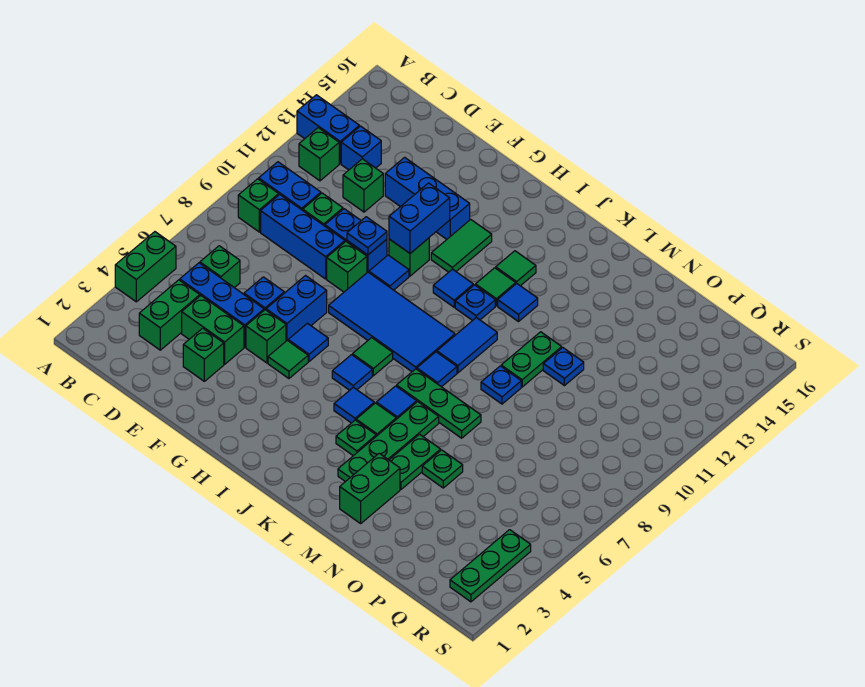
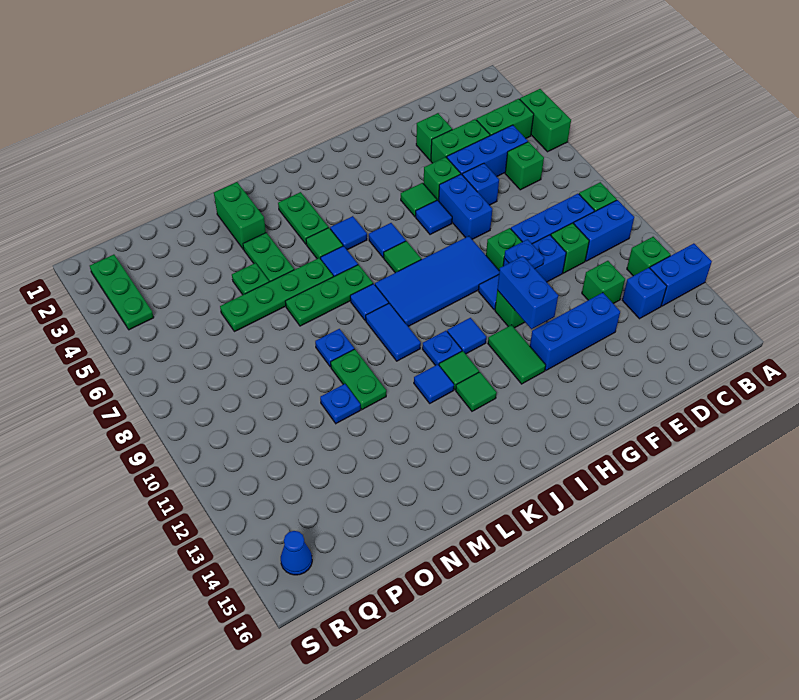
green 1x2 brick [139,280,200,350] -> green 1x2 brick turned to [476,99,534,138]
green 1x1 plate [336,420,376,456] -> green 1x2 plate [278,192,328,244]
green 1x4 plate [338,402,439,482] -> green 1x4 plate turned to [220,258,333,332]
none -> blue 1x1 cone [281,531,312,575]

